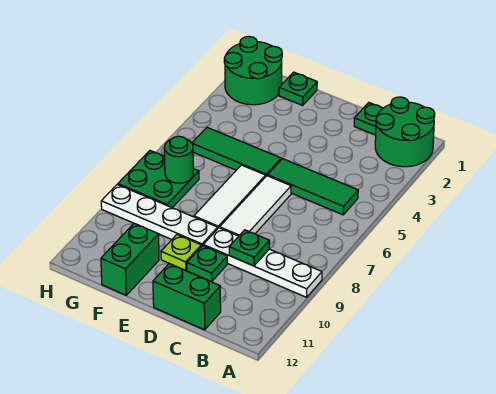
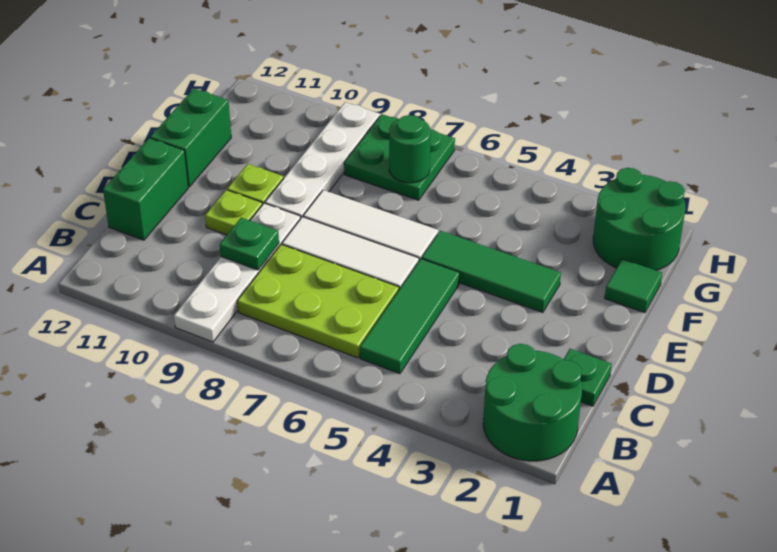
none -> lime 2x3 plate [237,244,399,358]
green 1x1 plate [187,246,227,282] -> lime 1x1 plate [205,190,262,235]
green 1x3 tile [192,128,281,176] -> green 1x3 tile turned to [422,231,561,313]
green 1x1 plate [279,72,317,105] -> green 1x1 tile [605,259,662,313]
green 1x2 brick [101,223,159,295] -> green 1x2 brick turned to [150,88,231,187]

